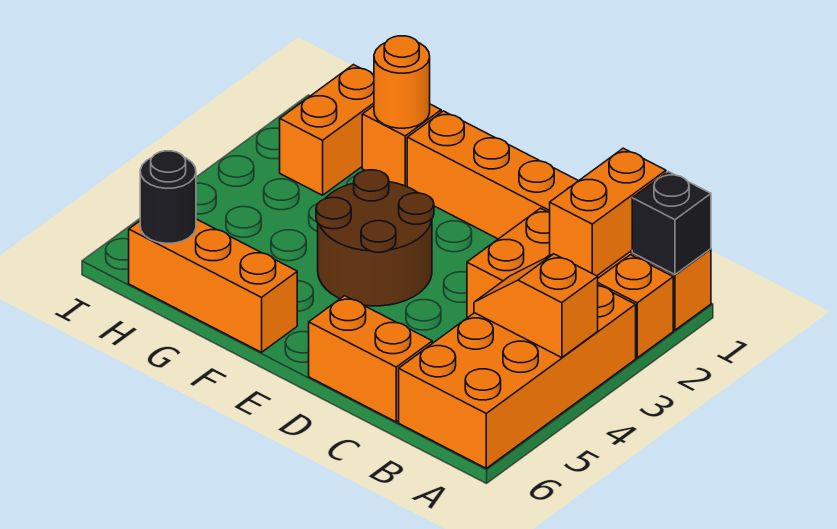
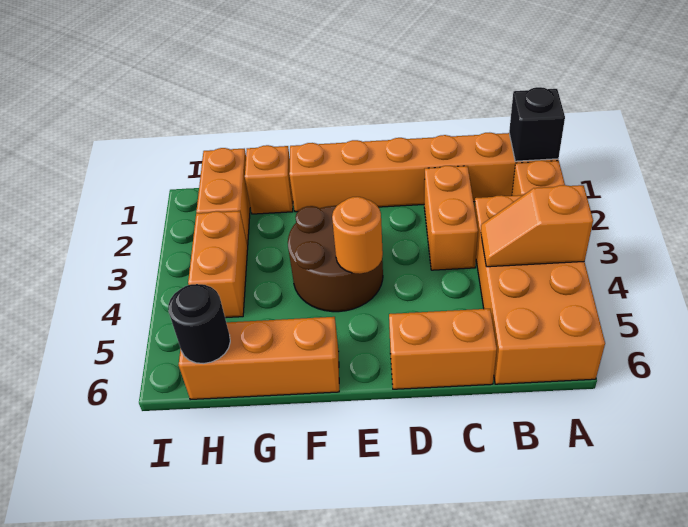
orange 1x2 brick [550,148,666,276] -> orange 1x2 brick moved to [188,211,248,318]
orange 1x1 round brick [374,36,430,128] -> orange 1x1 round brick moved to [332,197,383,274]

